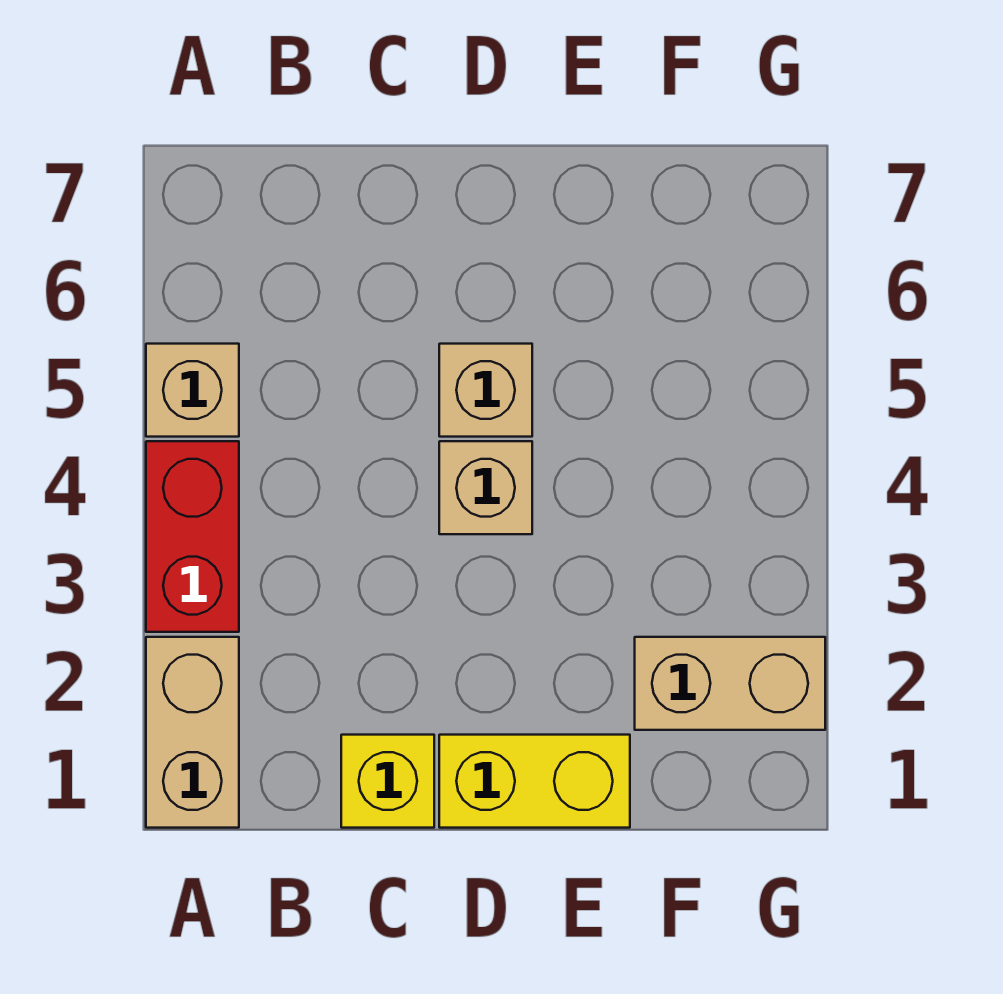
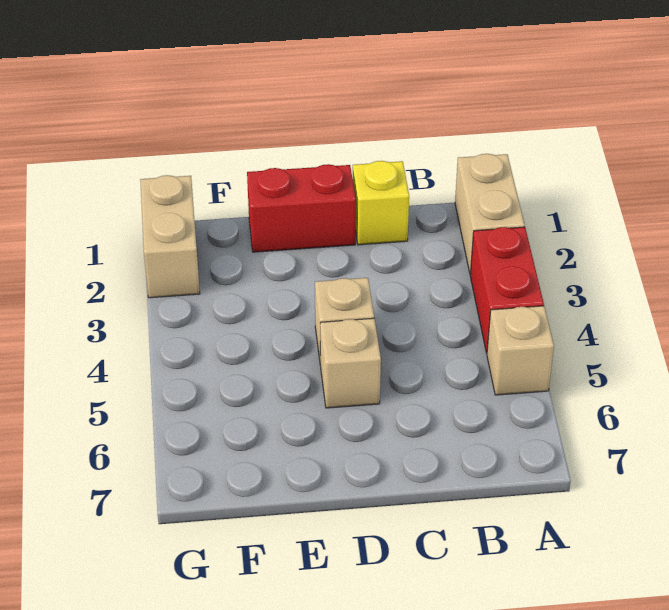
yellow 1x2 brick [439,735,630,828] -> red 1x2 brick [247,164,356,252]
tan 1x2 brick [635,637,825,730] -> tan 1x2 brick turned to [140,175,200,298]

